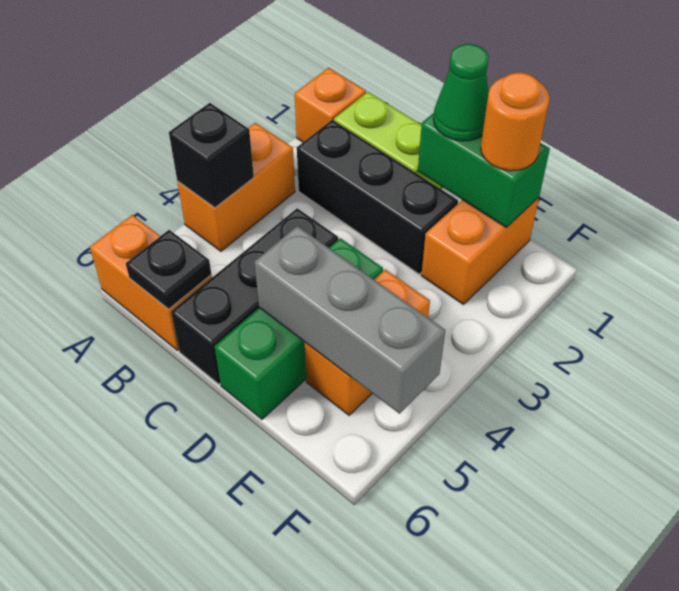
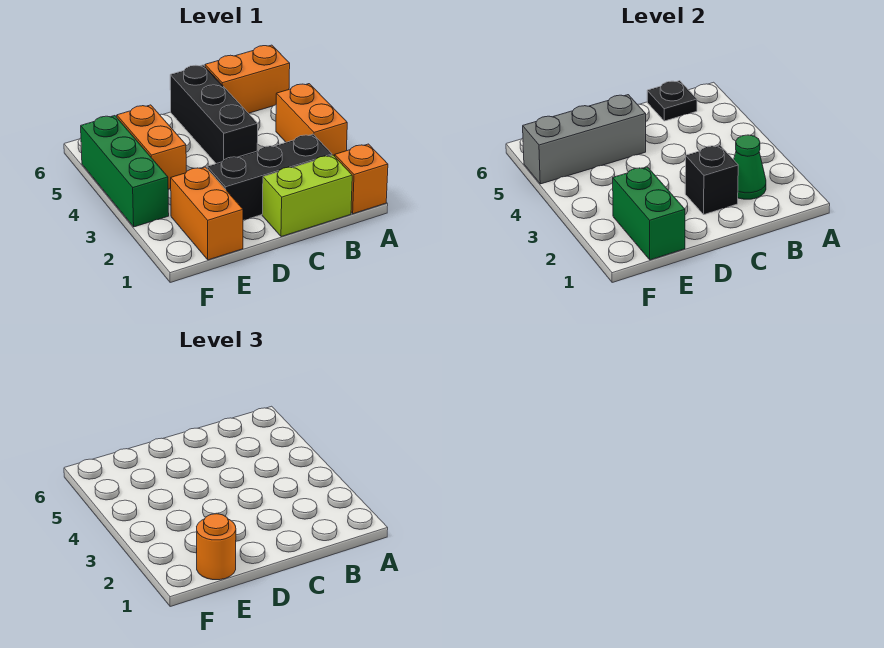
black 1x1 brick [169,103,254,208] -> black 1x1 brick moved to [685,145,738,214]
green 1x2 brick [418,113,550,227] -> green 1x2 brick turned to [613,167,685,260]
green 1x1 cone [433,44,489,141] -> green 1x1 cone moved to [734,135,766,199]
green 1x3 brick [214,238,383,419] -> green 1x3 brick moved to [81,116,169,227]

